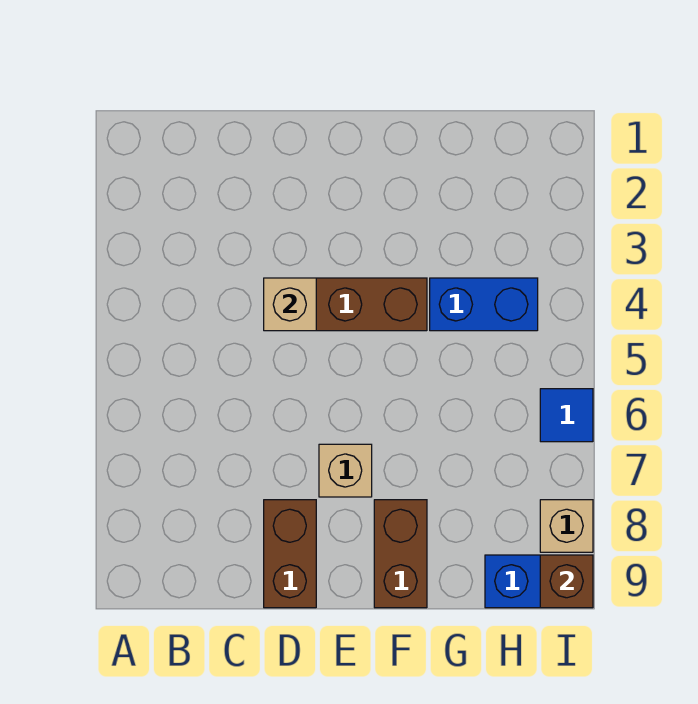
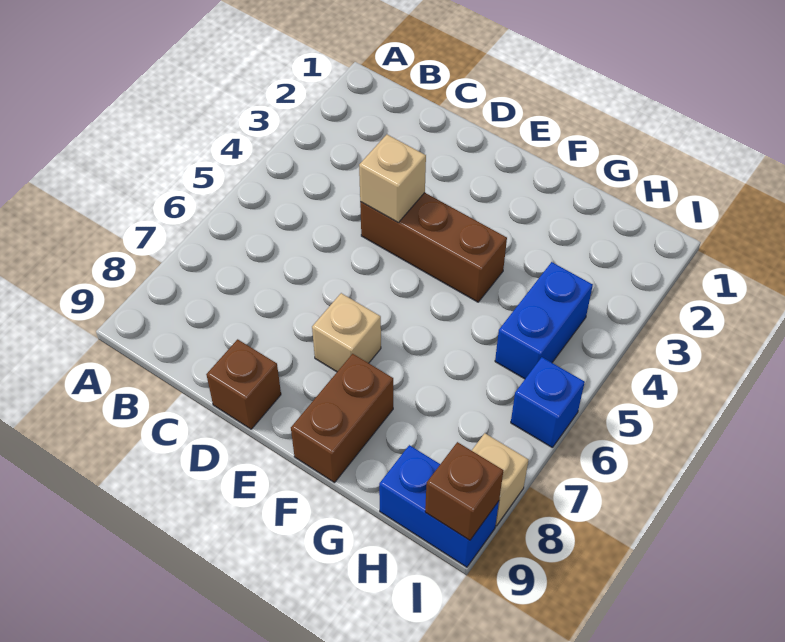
brown 1x2 brick [264,500,316,608] -> brown 1x1 brick [206,339,281,429]
blue 1x2 brick [430,278,538,331] -> blue 1x2 brick turned to [495,262,593,379]
blue 1x1 tile [540,389,593,442] -> blue 1x1 brick [511,357,585,448]

